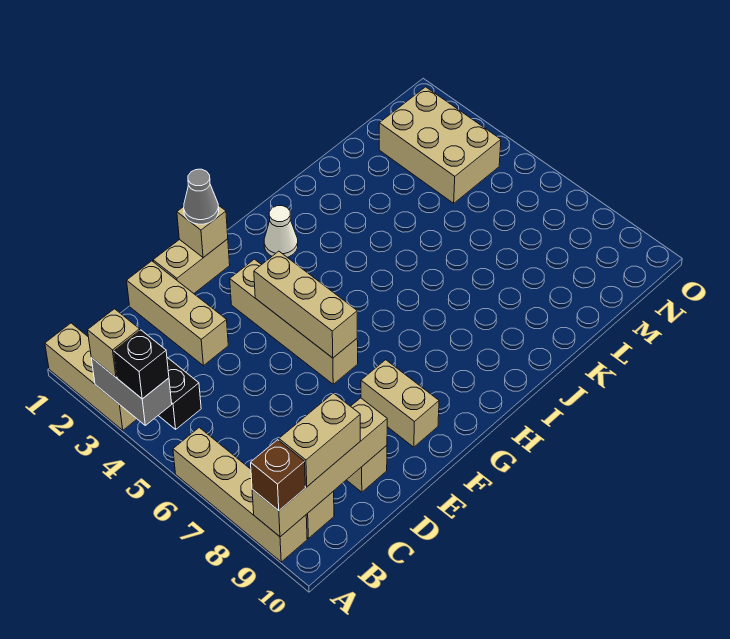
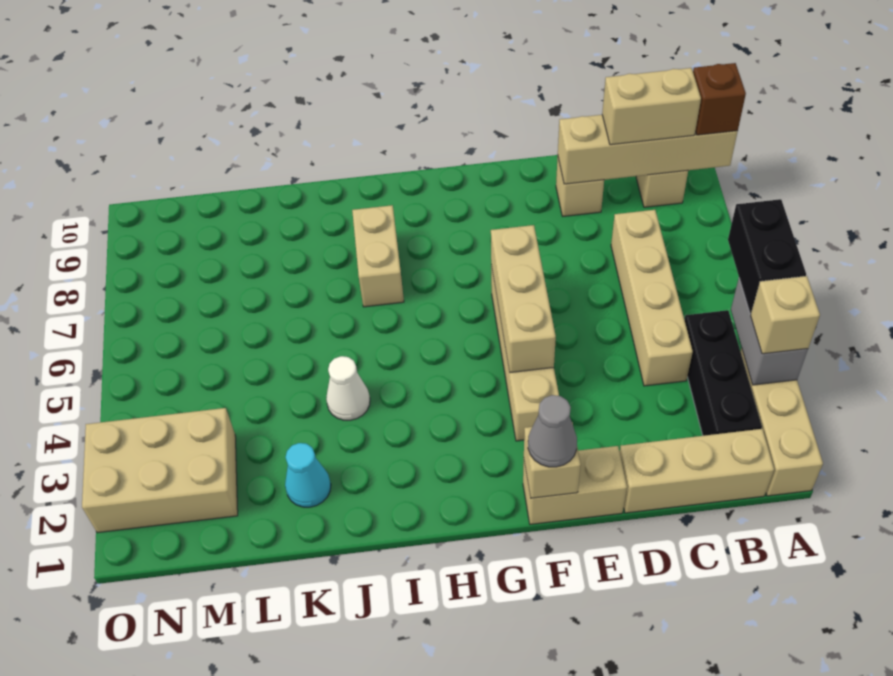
black 1x1 brick [114,330,169,399] -> black 1x2 brick [728,199,806,314]
tan 1x4 brick [173,427,307,562] -> tan 1x4 brick moved to [611,210,693,386]
tan 1x3 brick [127,261,228,366] -> tan 1x3 brick turned to [620,429,774,513]
tan 1x2 brick [361,360,439,447] -> tan 1x2 brick moved to [352,205,404,307]
white 1x1 cone [264,206,298,257] -> white 1x1 cone moved to [326,356,370,420]
none -> cyan 1x1 cone [285,443,331,507]
tan 2x3 brick [379,87,501,203] -> tan 2x3 brick turned to [82,408,238,533]

